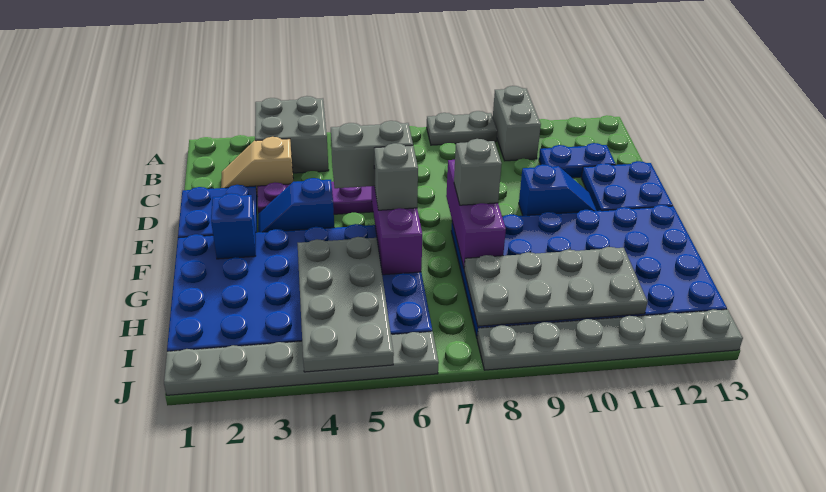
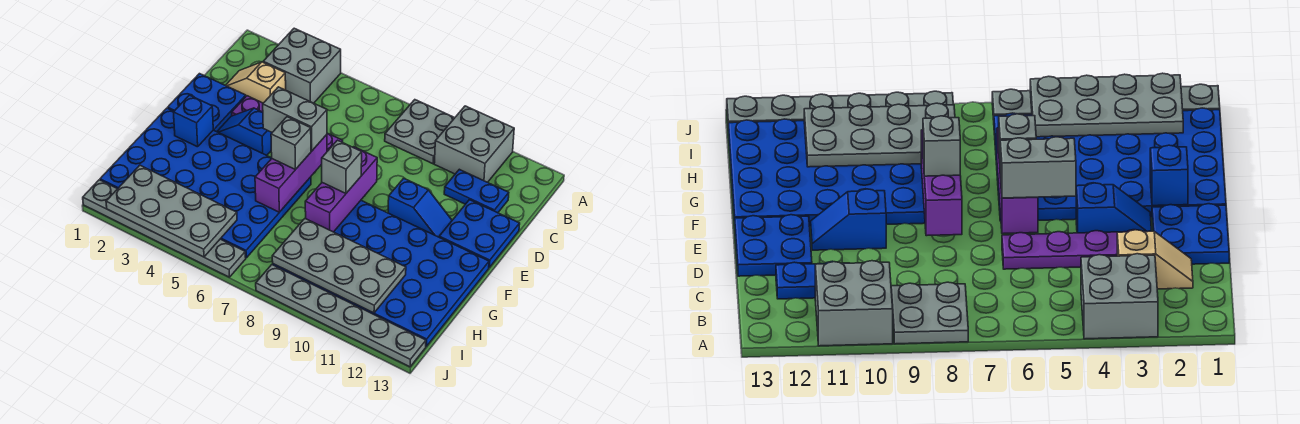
grey 1x2 plate [427,111,497,145] -> grey 2x2 plate [385,100,454,164]
grey 1x2 brick [493,86,541,161] -> grey 2x2 brick [434,106,514,182]
grey 2x4 plate [298,237,394,372] -> grey 2x4 plate turned to [106,165,237,257]

